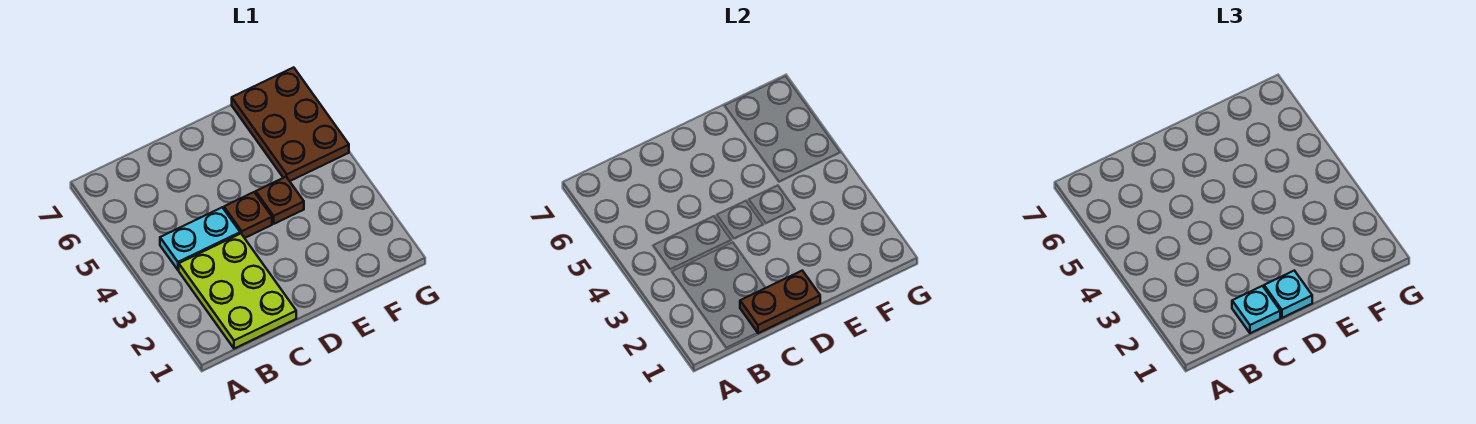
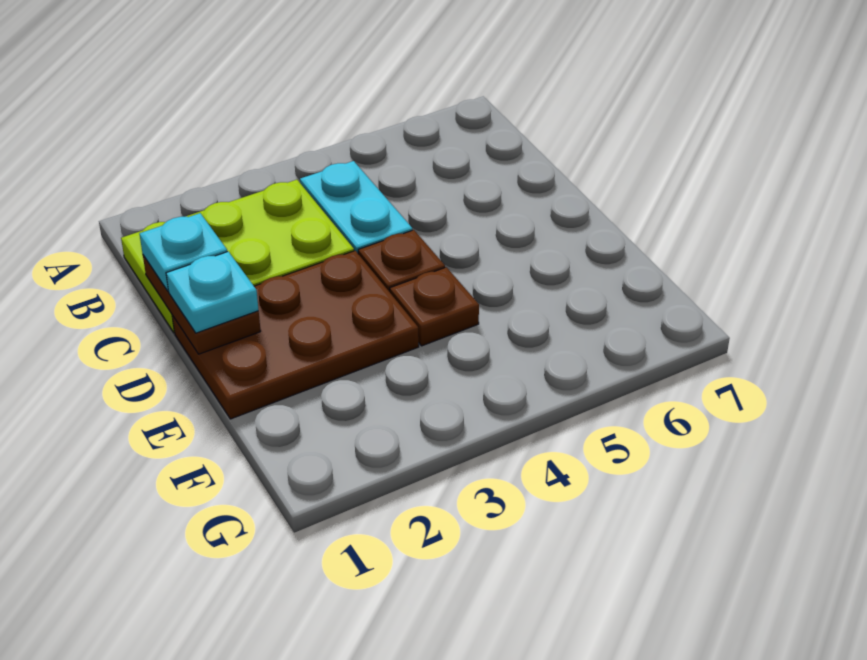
brown 2x3 plate [232,67,349,181] -> brown 2x3 plate moved to [172,251,419,419]

